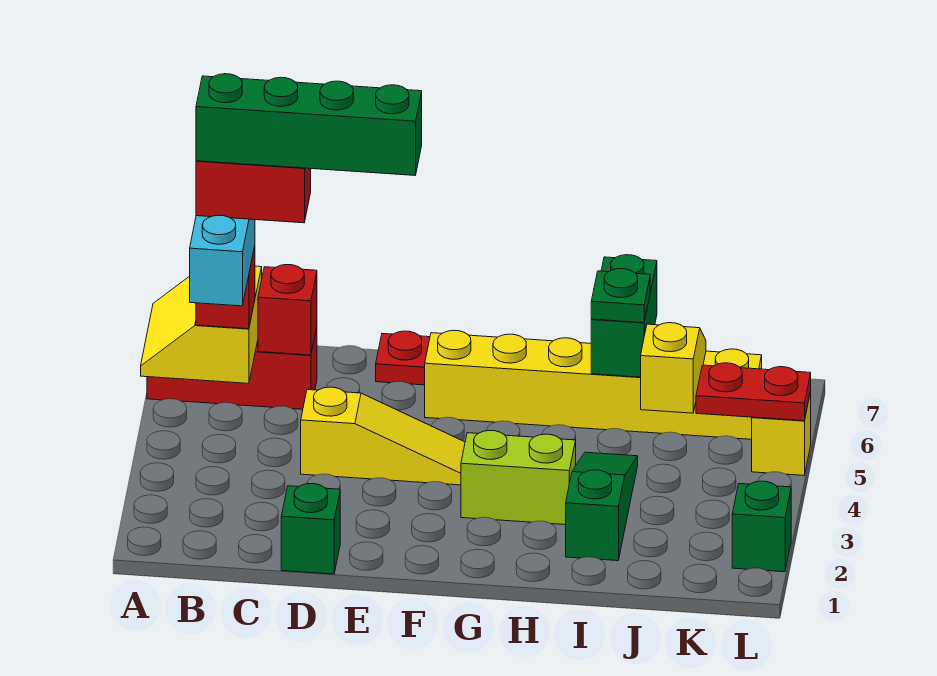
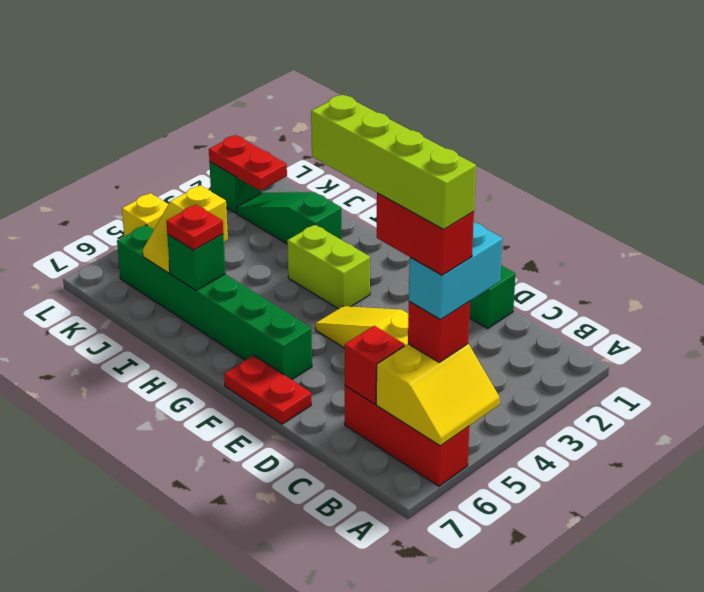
green 1x4 brick [196,74,422,175] -> lime 1x4 brick [311,95,476,229]
yellow 1x6 brick [425,330,762,439] -> green 1x6 brick [117,225,312,380]
green 1x3 slope [566,452,638,561] -> green 1x3 slope turned to [237,192,342,244]
green 1x2 brick [591,255,657,377] -> green 1x1 brick [167,234,225,290]
green 1x1 plate [591,269,650,323] -> red 1x1 plate [166,205,223,250]
red 1x2 plate [696,363,811,421] -> red 1x2 plate moved to [209,135,287,191]

